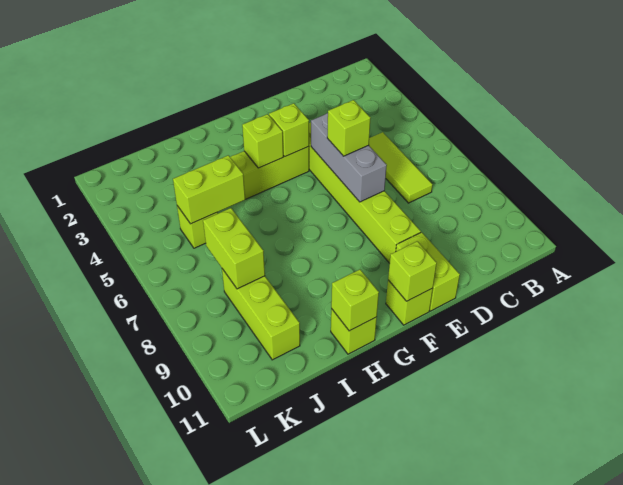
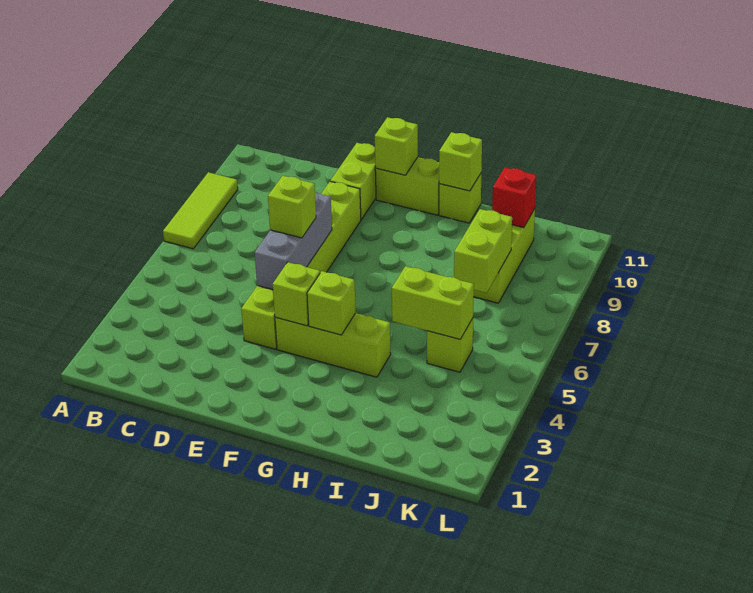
lime 1x3 tile [369,132,432,203] -> lime 1x3 tile moved to [163,172,238,249]
lime 1x1 brick [386,280,433,325] -> lime 1x2 brick [375,157,439,215]
none -> red 1x1 brick [492,168,536,228]

